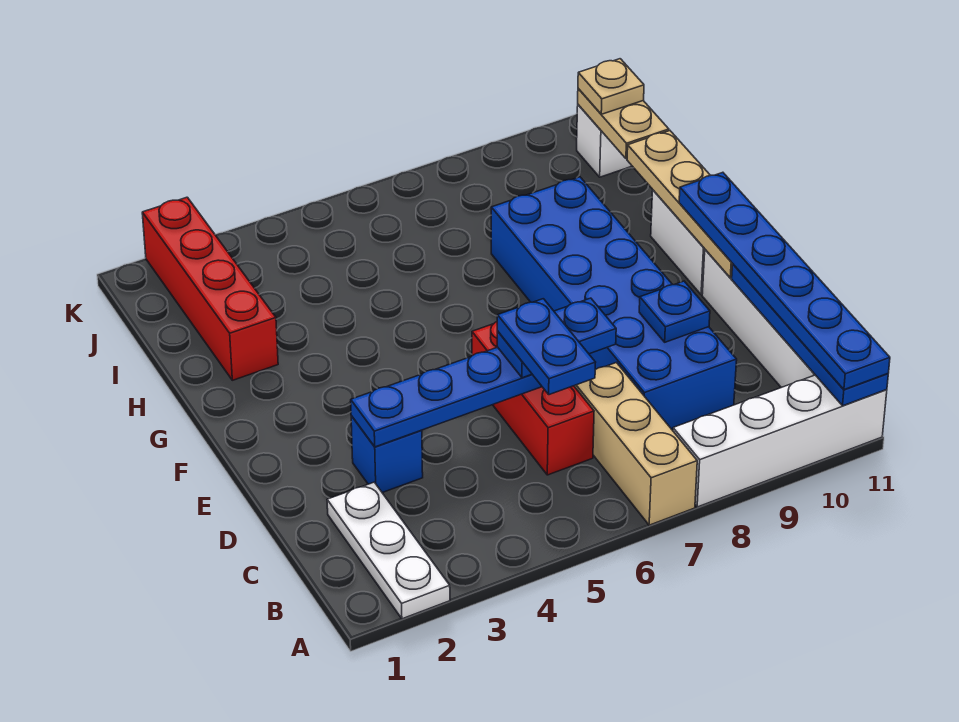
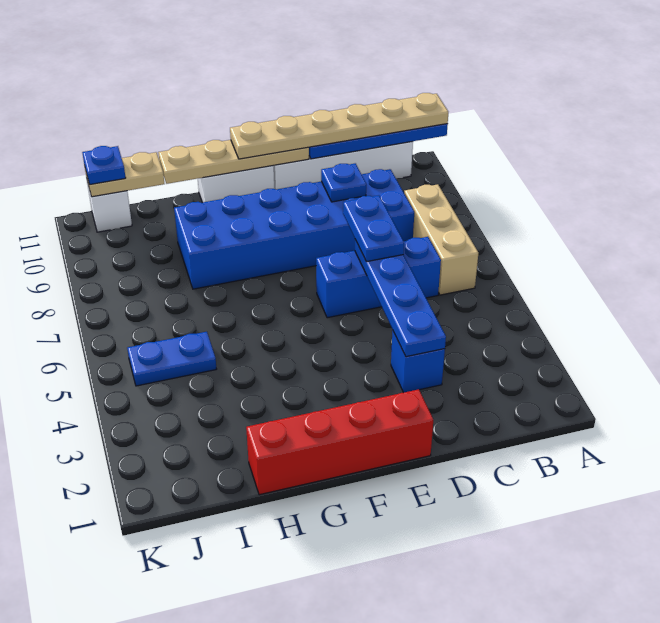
white 1x3 plate [327,482,450,619] -> none
tan 1x3 brick [574,363,697,525] -> tan 1x3 brick turned to [404,184,478,295]
white 1x4 brick [673,375,887,507] -> none
blue 1x6 plate [679,172,890,390] -> tan 1x6 plate [230,93,448,159]
red 1x3 brick [472,322,594,475] -> blue 1x3 brick [316,237,441,318]
blue 1x2 plate [497,299,596,395] -> blue 1x2 plate moved to [127,332,216,386]
red 1x4 brick [142,197,278,380] -> red 1x4 brick moved to [246,389,433,495]
tan 1x1 plate [578,59,644,114] -> blue 1x1 plate [82,146,126,185]

